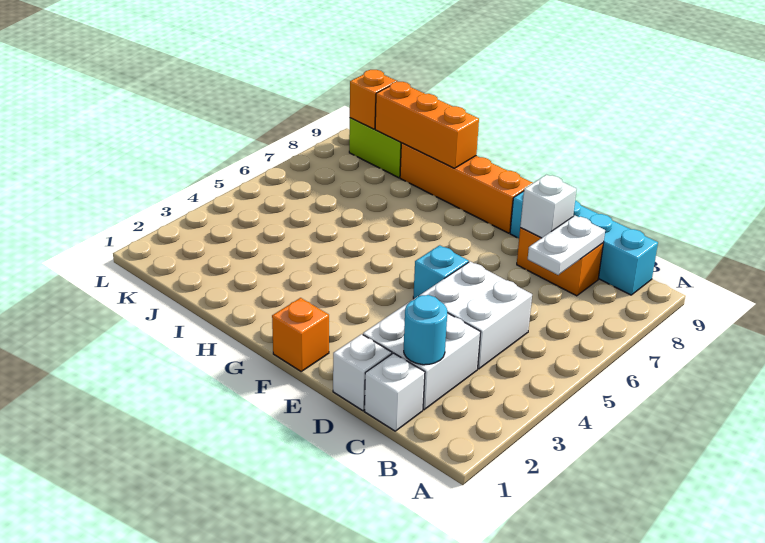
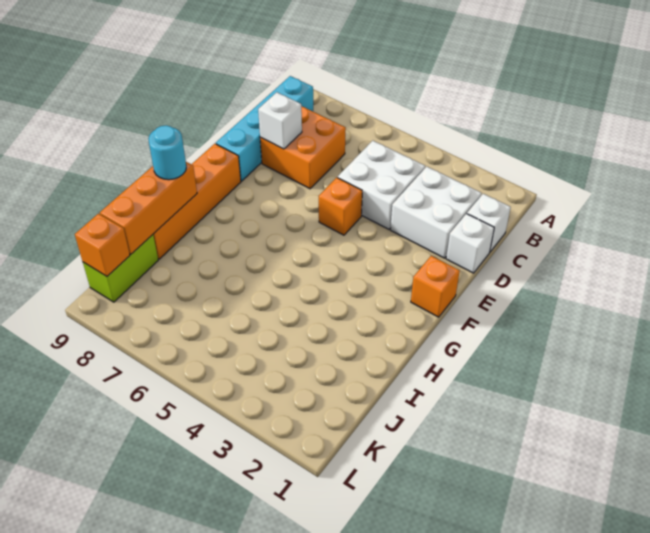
cyan 1x1 round brick [404,295,447,365] -> cyan 1x1 round brick moved to [148,125,186,180]
white 1x2 plate [528,216,605,275] -> none
orange 1x2 brick [517,228,603,296] -> orange 2x2 brick [260,106,346,189]
cyan 1x1 brick [413,245,469,299] -> orange 1x1 brick [319,178,362,235]

